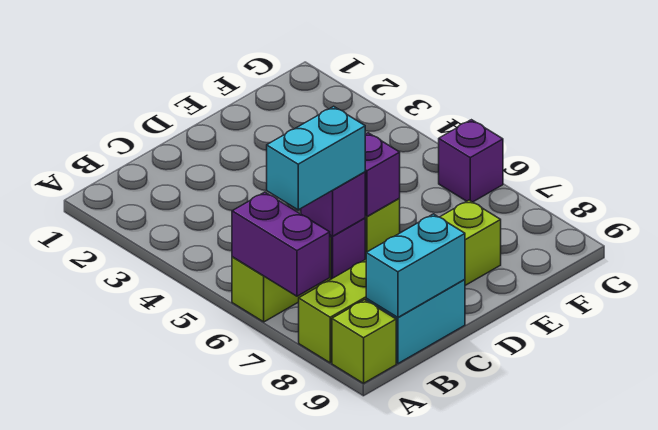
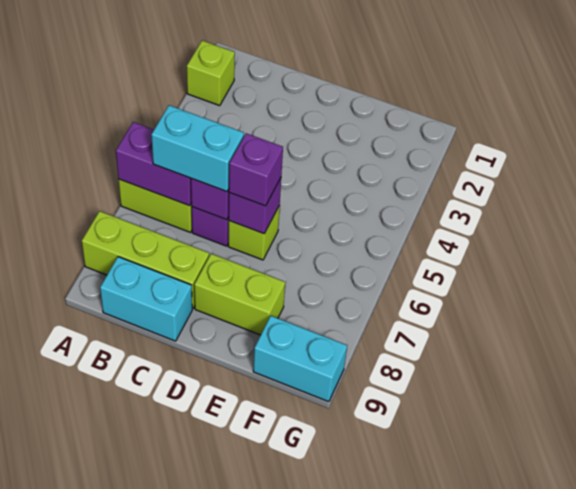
purple 1x2 brick [232,192,330,296] -> purple 1x2 brick turned to [116,122,192,206]
lime 1x1 brick [332,300,396,383] -> lime 1x1 brick moved to [187,40,235,106]
cyan 1x2 brick [366,214,465,317] -> cyan 1x2 brick moved to [253,316,347,402]
purple 1x1 brick [439,120,503,202] -> purple 1x1 brick moved to [229,133,283,206]

